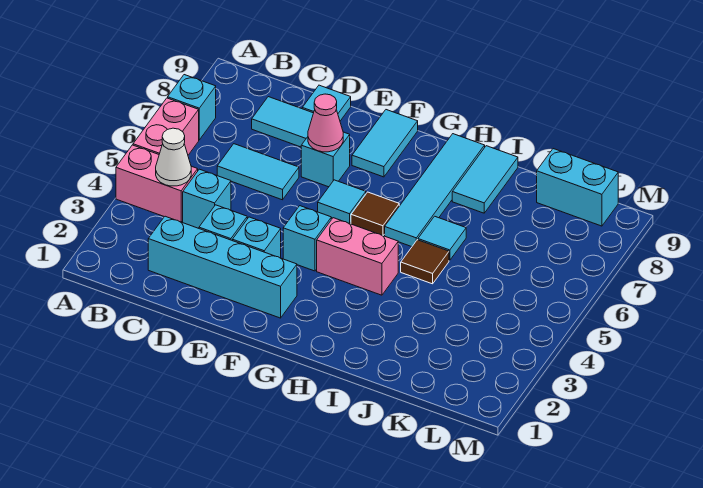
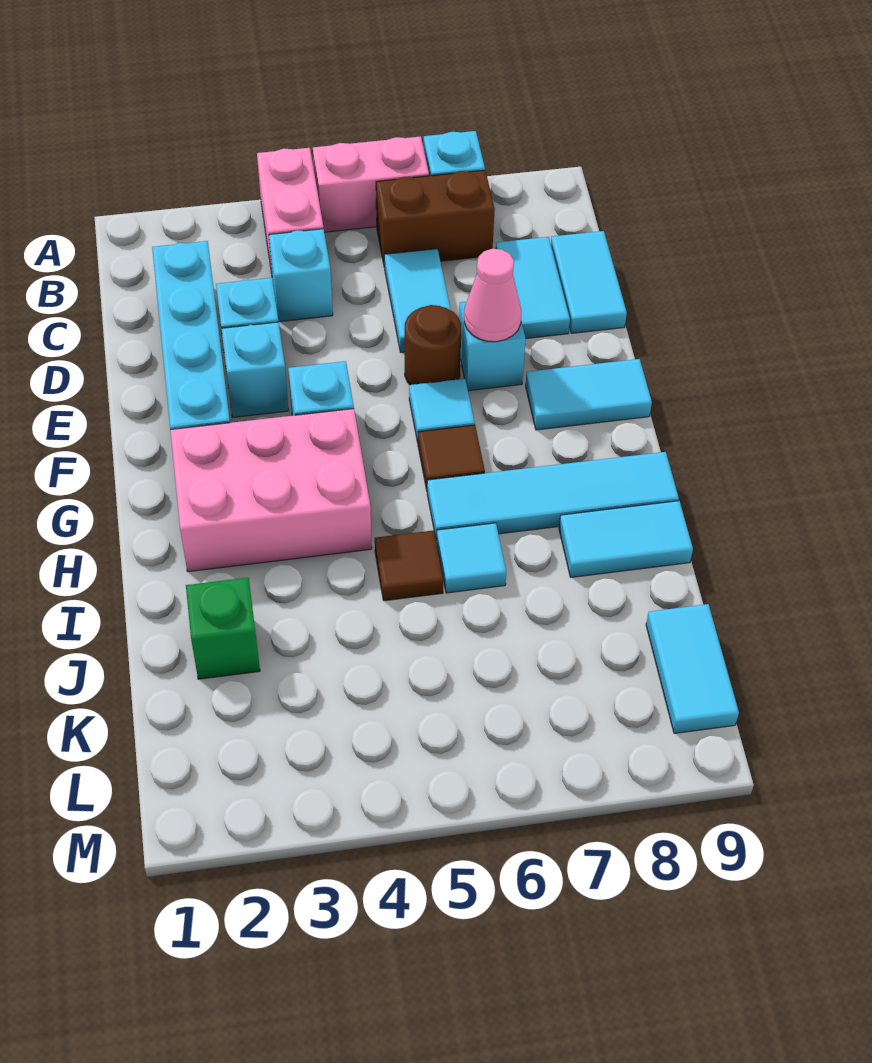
white 1x1 cone [156,128,191,186] -> none
none -> brown 1x2 brick [376,170,495,267]
cyan 1x1 tile [302,85,351,121] -> cyan 1x2 tile [551,231,627,333]
none -> brown 1x1 round brick [405,305,461,385]
pink 1x2 brick [317,218,398,295] -> pink 2x3 brick [170,409,372,572]
none -> green 1x1 brick [186,578,260,679]
cyan 1x2 brick [537,149,618,226] -> cyan 1x2 tile [646,604,739,733]

